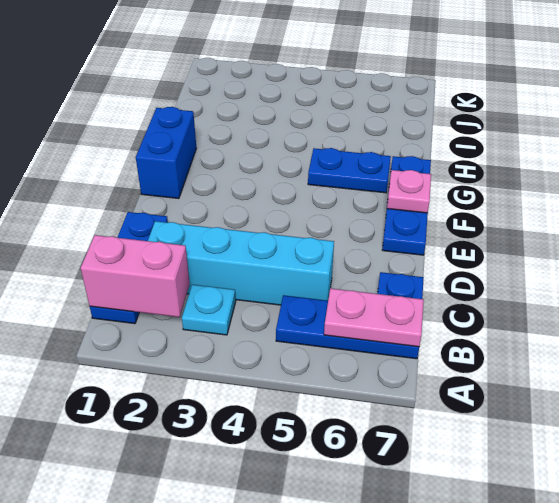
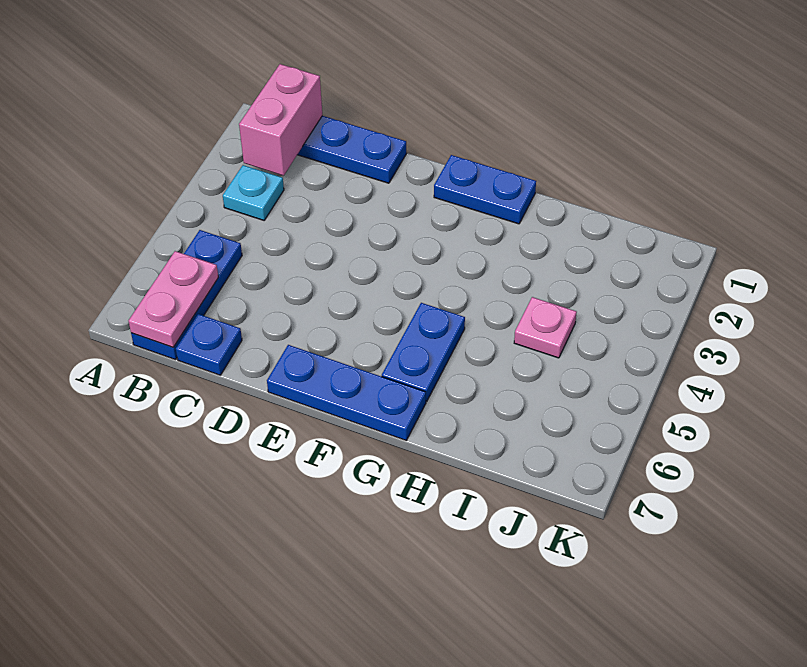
cyan 1x4 brick [148,221,334,305] -> none
blue 1x2 brick [136,107,196,199] -> blue 1x2 plate [434,155,536,224]
pink 1x1 plate [387,170,431,213] -> pink 1x1 plate moved to [514,297,577,358]

